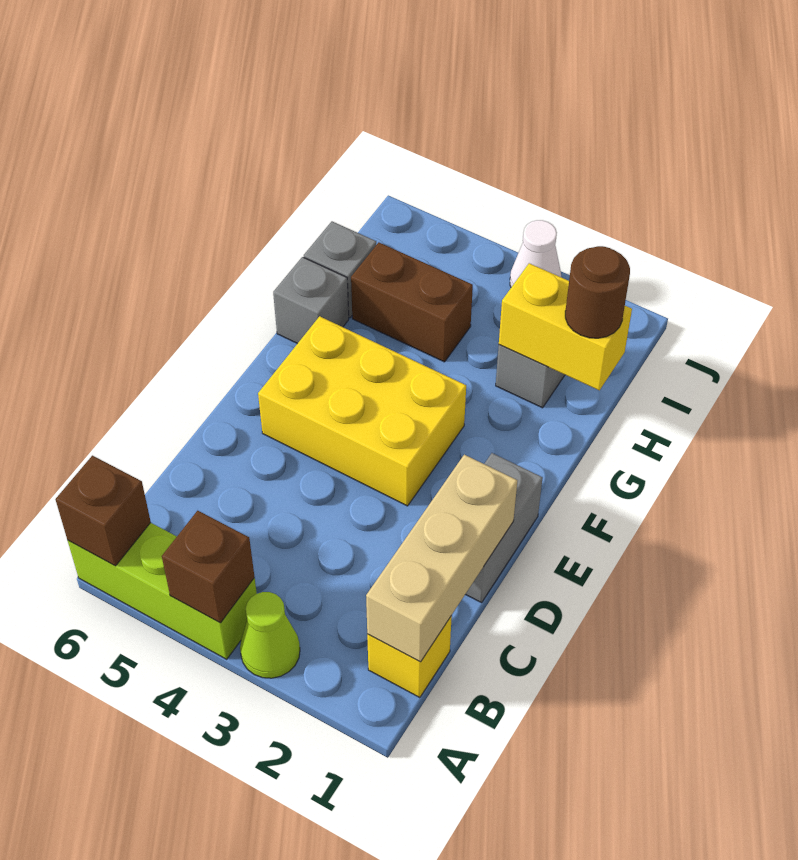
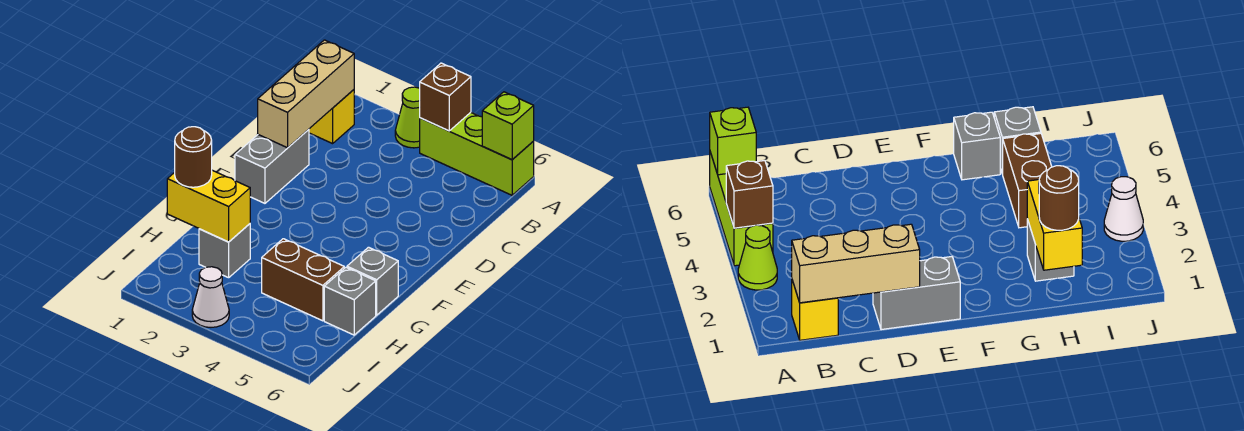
brown 1x1 brick [56,456,151,566] -> lime 1x1 brick [482,92,534,160]
yellow 2x3 brick [258,316,466,506] -> none

